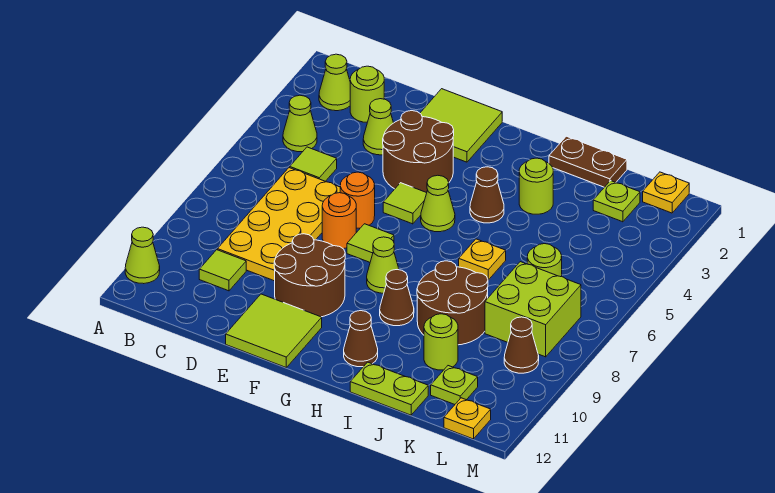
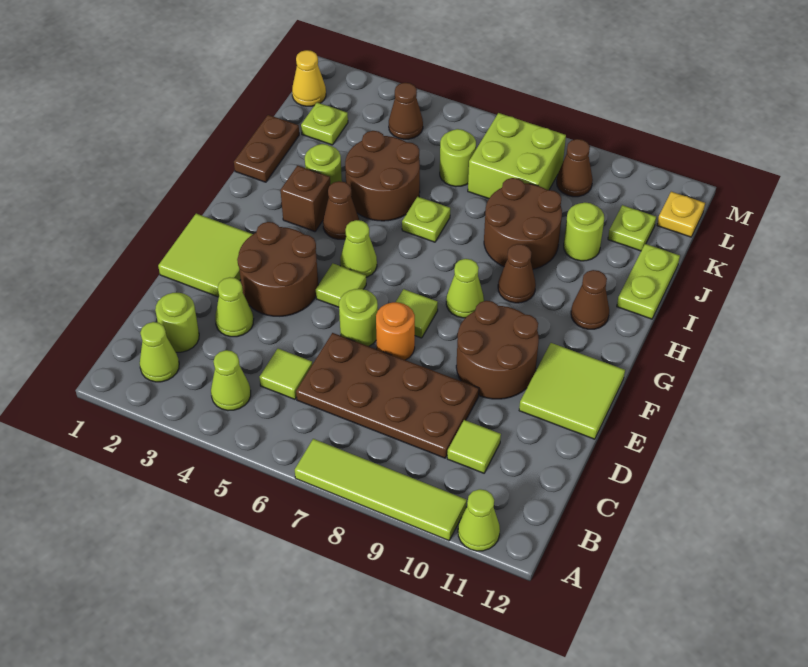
none -> lime 1x4 tile [295,439,467,541]
yellow 2x4 plate [217,168,340,281] -> brown 2x4 plate [296,333,479,458]
orange 1x1 round brick [340,172,375,228] -> lime 1x1 round brick [339,289,378,346]
none -> brown 1x1 brick [281,165,330,232]
none -> brown 2x2 round brick [345,131,420,221]
yellow 1x1 plate [459,239,506,280] -> lime 1x1 plate [402,197,450,242]
yellow 1x1 plate [643,172,689,213] -> yellow 1x1 cone [292,50,326,106]
none -> brown 1x1 cone [389,83,423,139]

